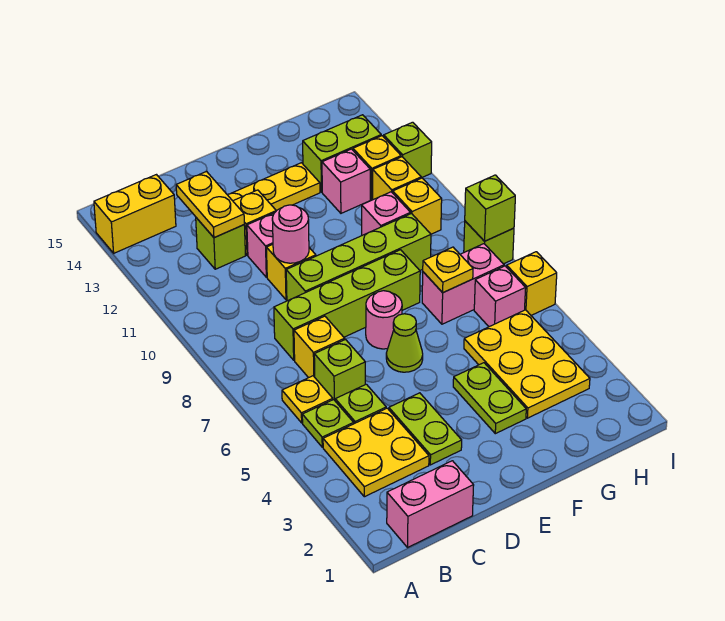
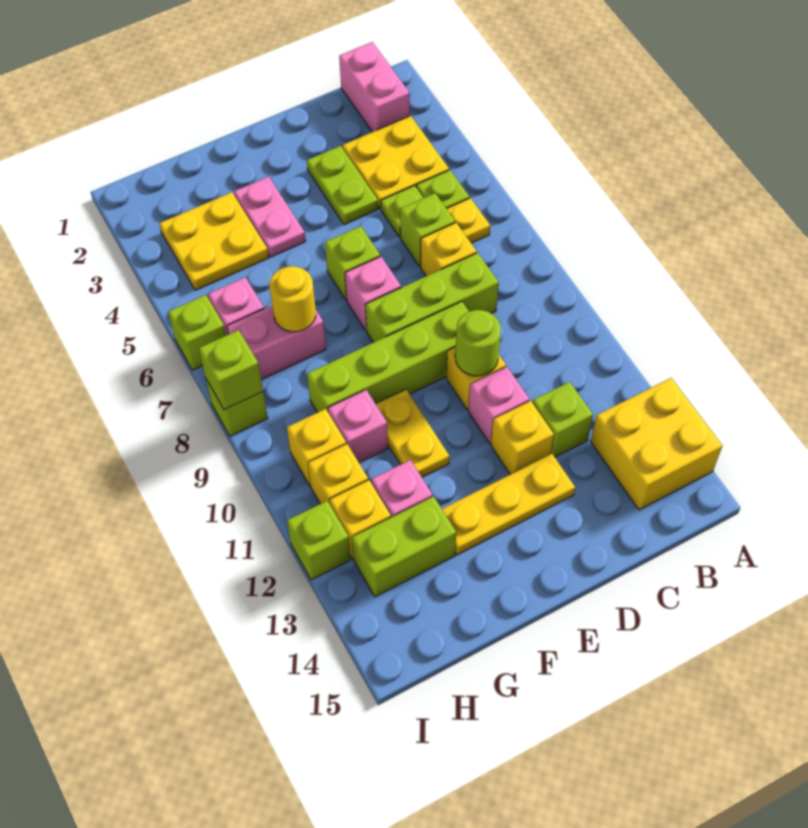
yellow 1x2 brick [94,175,176,253] -> yellow 2x2 brick [591,378,722,510]
pink 1x2 brick [387,461,474,547] -> pink 1x2 brick turned to [339,42,410,132]
lime 1x4 brick [274,250,420,360] -> lime 1x3 brick [365,253,499,343]
yellow 1x2 plate [176,172,244,238] -> yellow 1x2 plate moved to [376,390,449,477]
pink 1x1 round brick [272,205,309,263] -> lime 1x1 round brick [455,310,501,376]
lime 1x1 cone [386,314,423,372] -> lime 1x1 brick [325,226,380,300]
pink 1x1 round brick [366,291,402,349] -> pink 1x1 brick [345,256,401,331]
lime 1x2 plate [453,363,526,434] -> pink 1x2 plate [234,176,306,257]
yellow 2x3 plate [464,310,590,418] -> yellow 2x2 plate [159,192,269,290]
yellow 1x1 plate [423,247,473,293] -> yellow 1x1 round brick [270,266,316,332]
yellow 1x1 brick [507,252,557,315] -> lime 1x1 brick [168,295,226,370]

